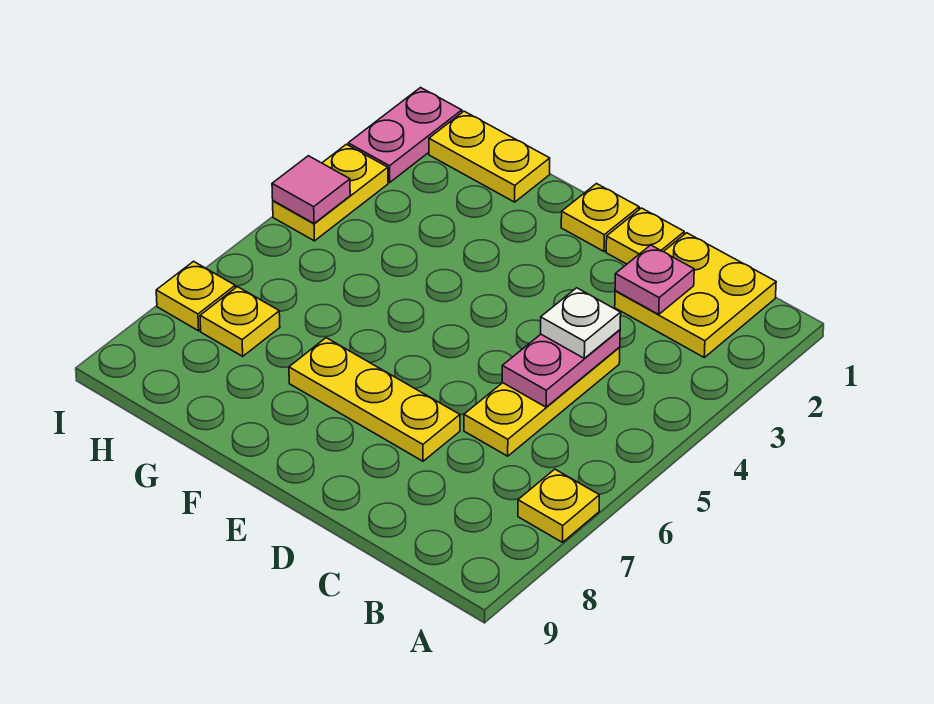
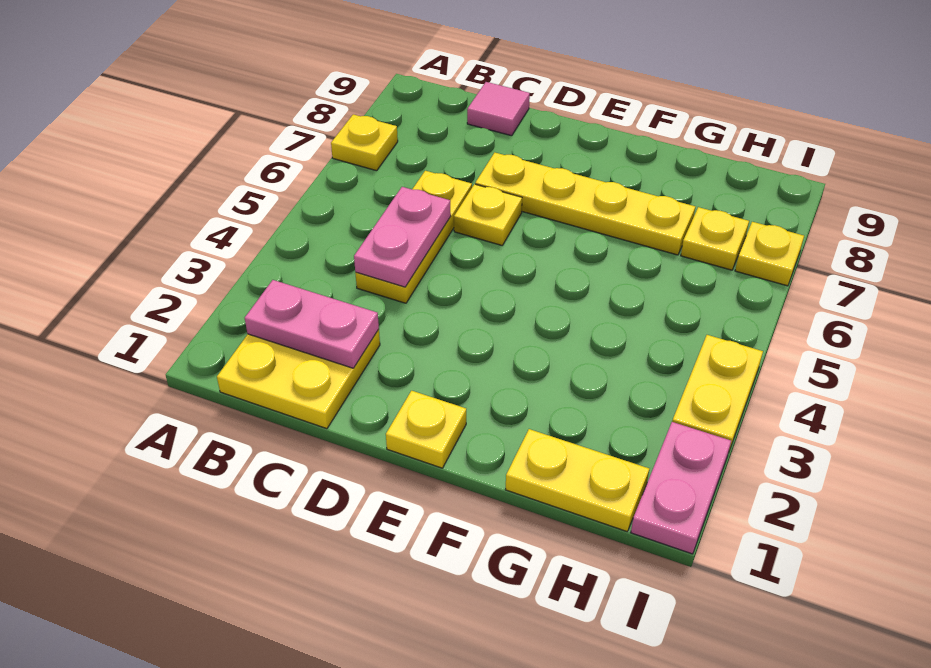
pink 1x1 plate [615,245,694,314] -> pink 1x2 plate [245,280,379,368]
white 1x1 plate [541,288,621,359] -> none
yellow 1x1 plate [606,208,684,264] -> yellow 1x1 plate moved to [454,184,522,245]
yellow 1x3 plate [289,338,460,461] -> yellow 1x4 plate [475,153,695,255]
pink 1x1 tile [272,156,350,223] -> pink 1x1 tile moved to [467,82,530,136]

